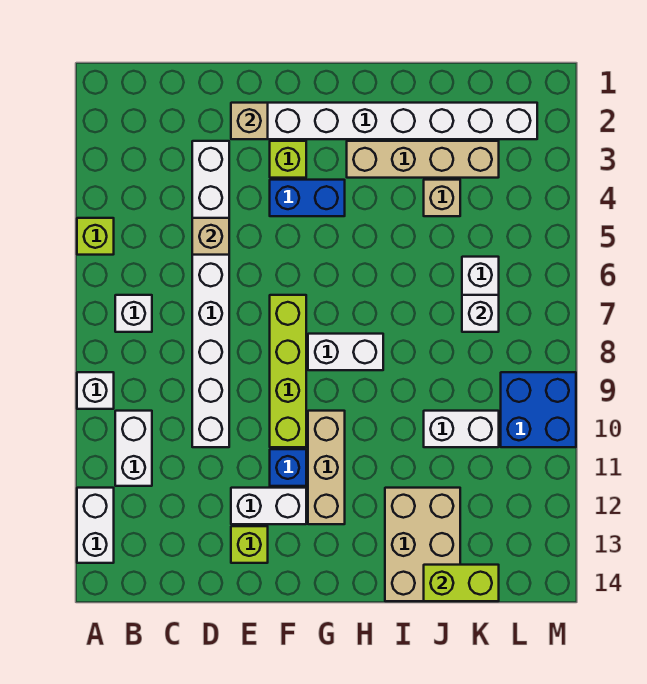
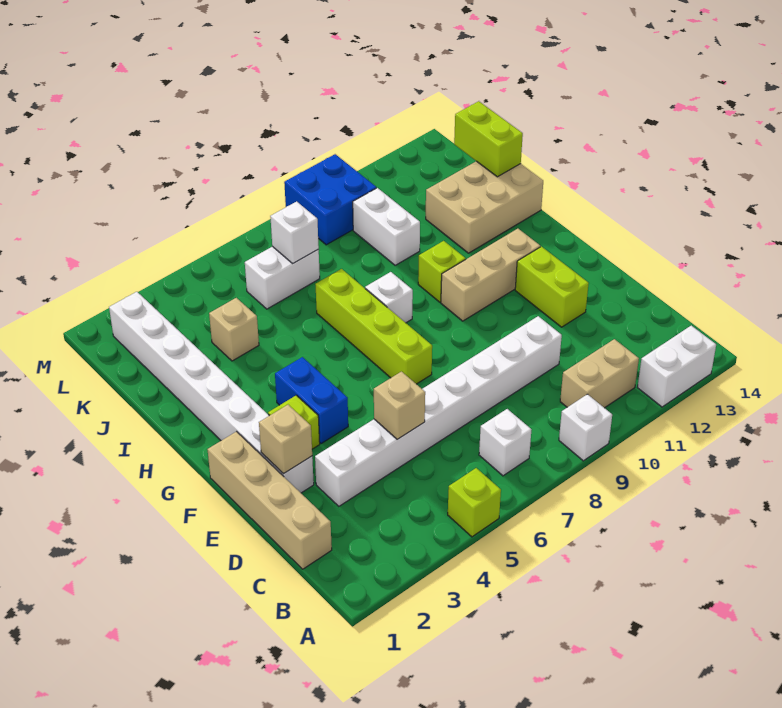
white 1x2 brick [115,411,152,486] -> tan 1x2 brick [560,339,639,408]
white 1x2 brick [231,488,306,524] -> lime 1x2 brick [515,247,589,327]
lime 1x1 brick [231,526,268,563] -> lime 1x1 brick moved to [418,241,466,302]
lime 1x4 brick [270,295,306,447] -> lime 1x4 brick turned to [315,269,432,384]
blue 1x1 brick [270,449,306,486] -> none
white 1x2 brick [308,334,383,370] -> white 1x1 brick [365,272,413,323]
tan 1x4 brick [347,141,499,178] -> tan 1x4 brick moved to [207,432,332,569]

